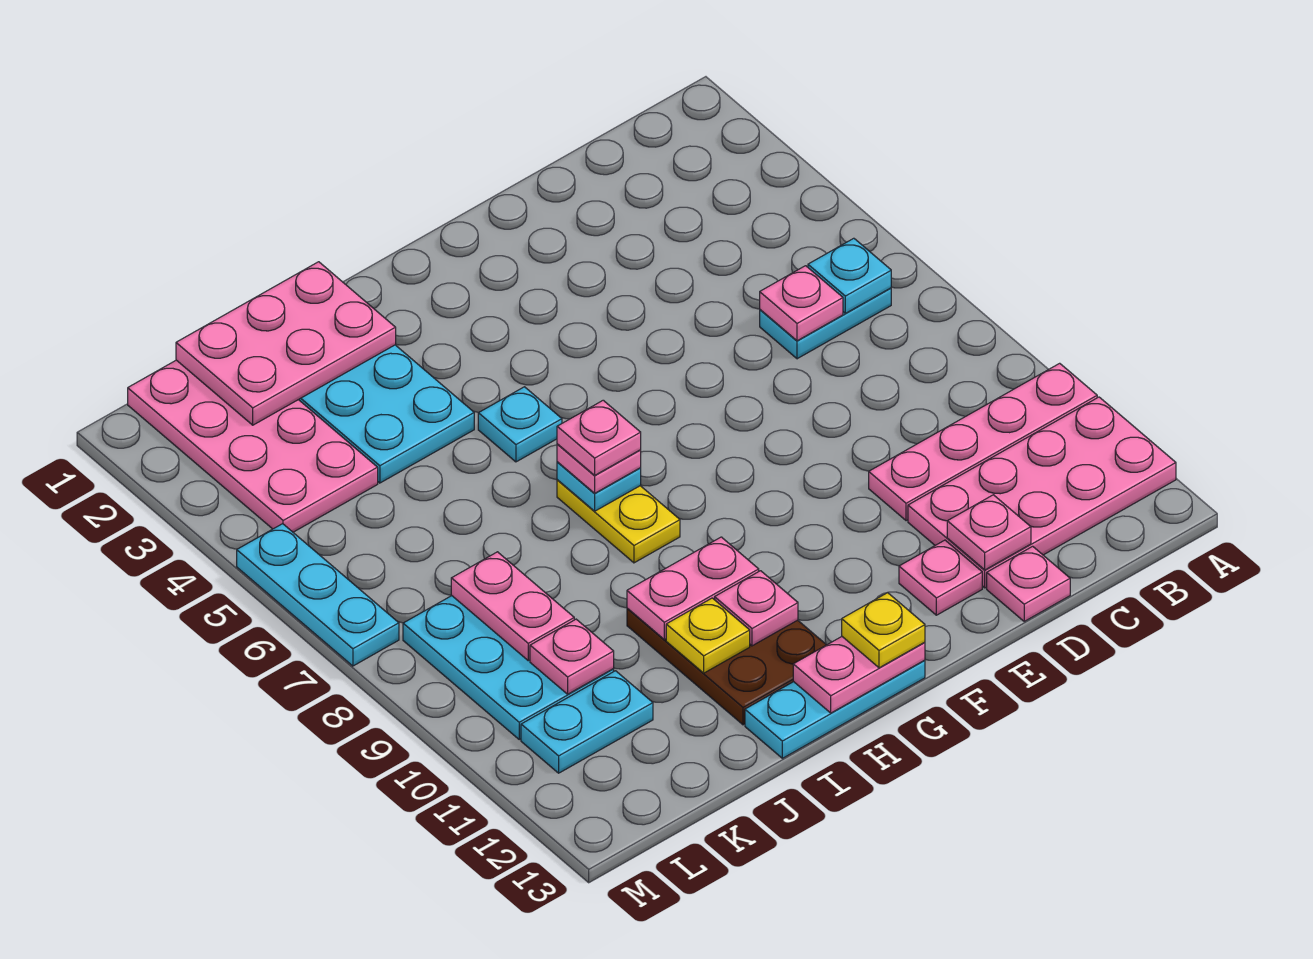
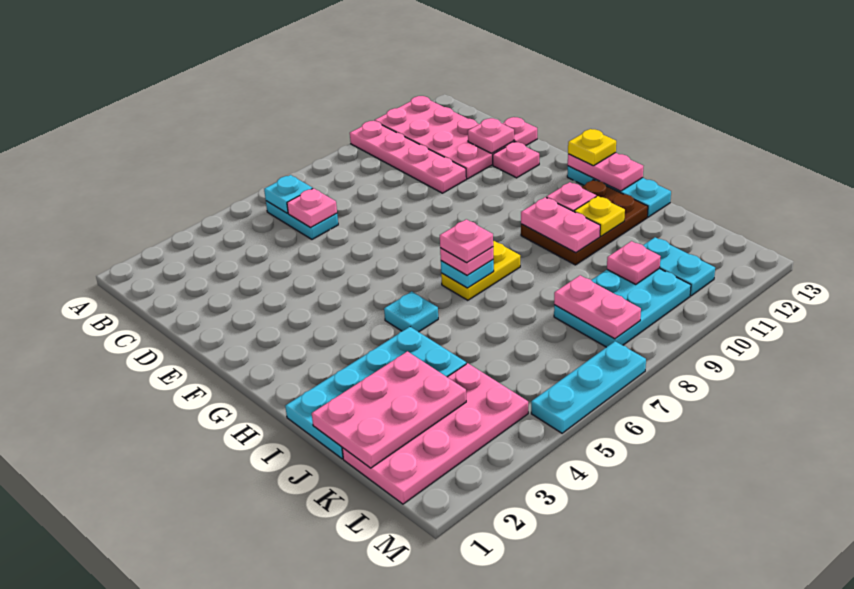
pink 2x3 plate [176,262,396,425] -> pink 2x3 plate turned to [312,351,466,468]
pink 1x2 plate [451,552,574,661] -> pink 1x2 plate turned to [554,275,641,339]

